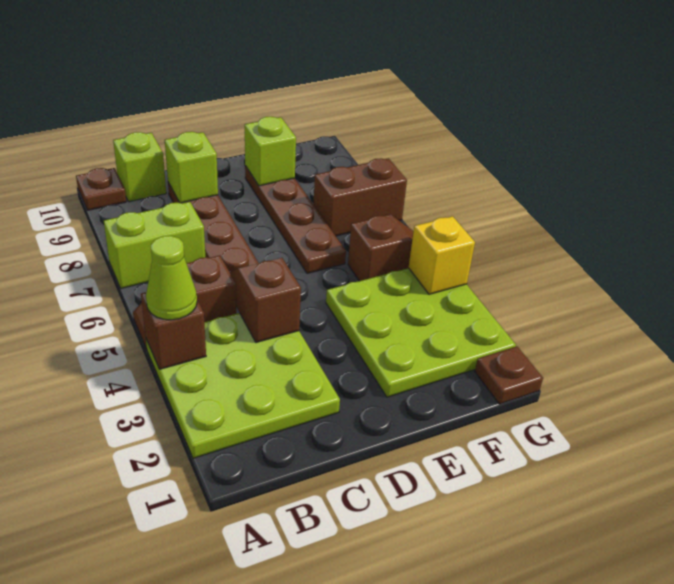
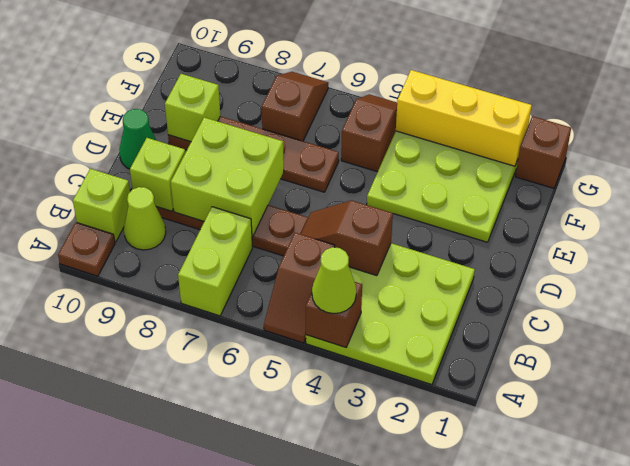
none -> lime 1x1 cone [124,187,166,250]
none -> lime 2x2 brick [171,117,284,237]
none -> green 1x1 cone [119,109,156,169]
brown 1x2 brick [313,158,407,236] -> brown 1x2 slope [261,72,328,141]
brown 1x1 plate [475,346,543,404] -> brown 1x1 brick [516,116,571,188]
yellow 1x1 brick [409,216,475,294] -> yellow 1x3 brick [396,70,532,166]

